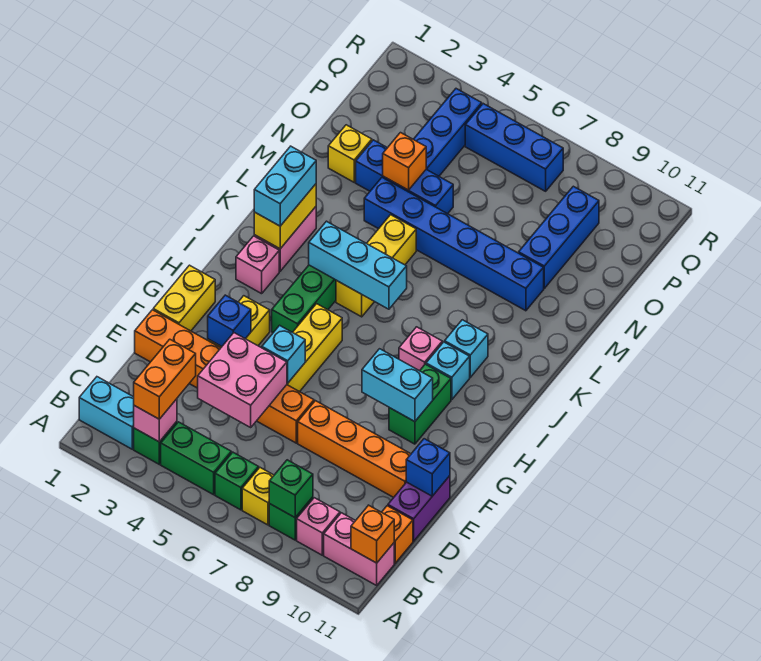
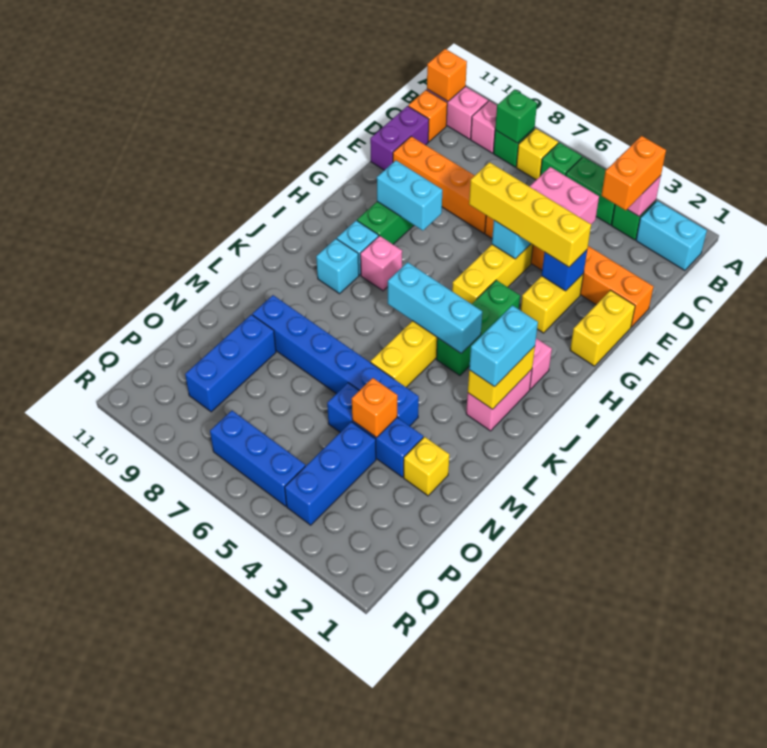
blue 1x1 brick [406,439,450,496] -> none
none -> yellow 1x4 brick [469,162,591,267]

